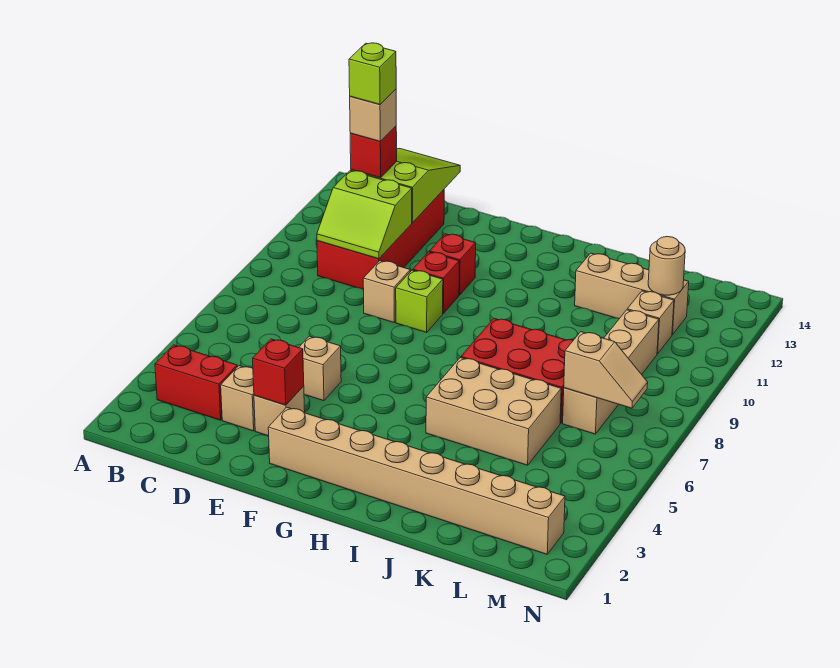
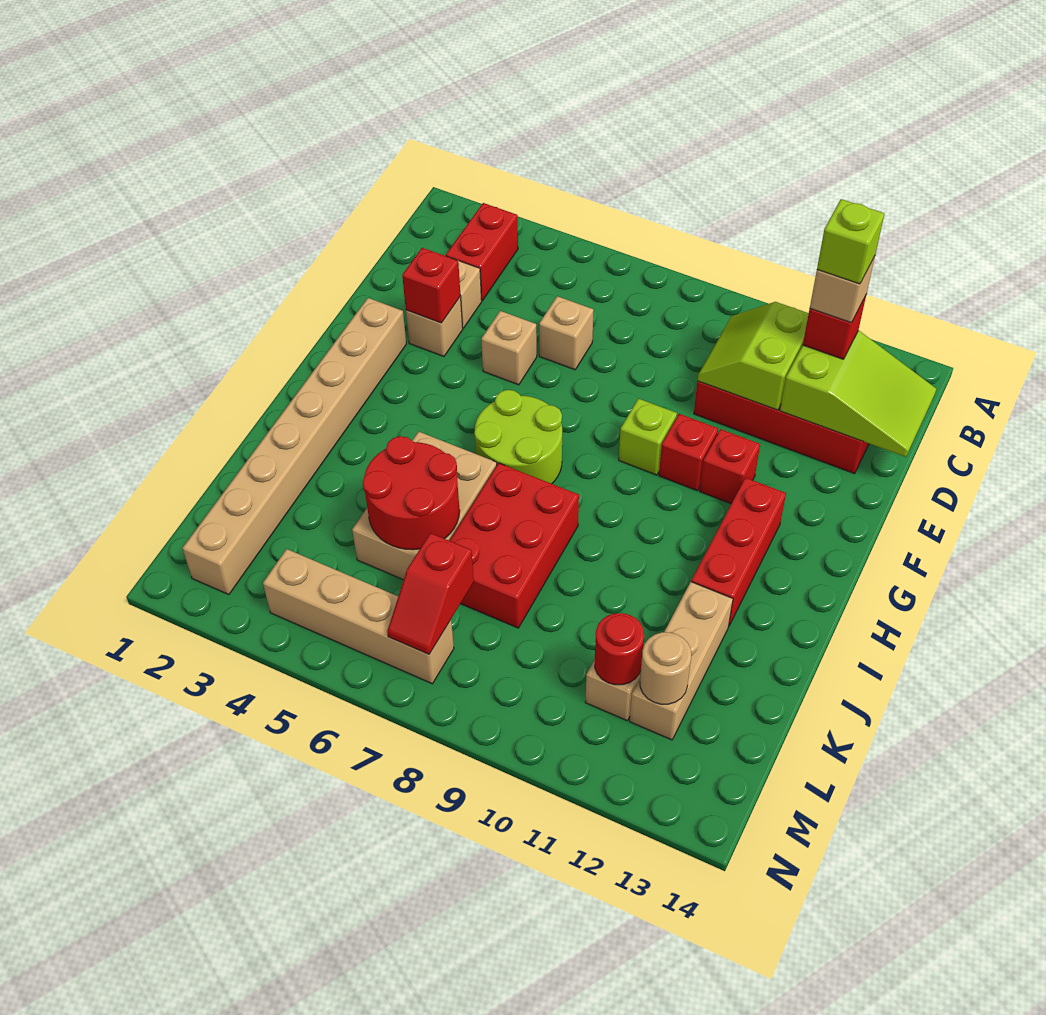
tan 1x1 brick [363,261,410,322] -> tan 1x1 brick moved to [539,296,593,370]
none -> lime 2x2 round brick [474,390,562,484]
none -> red 1x3 brick [691,478,786,627]
none -> red 2x2 round brick [363,436,460,550]
tan 1x4 brick [563,310,659,434] -> tan 1x4 brick moved to [263,549,454,684]
tan 1x2 slope [564,332,648,408] -> red 1x2 slope [387,533,474,654]
none -> red 1x1 round brick [595,613,644,685]

